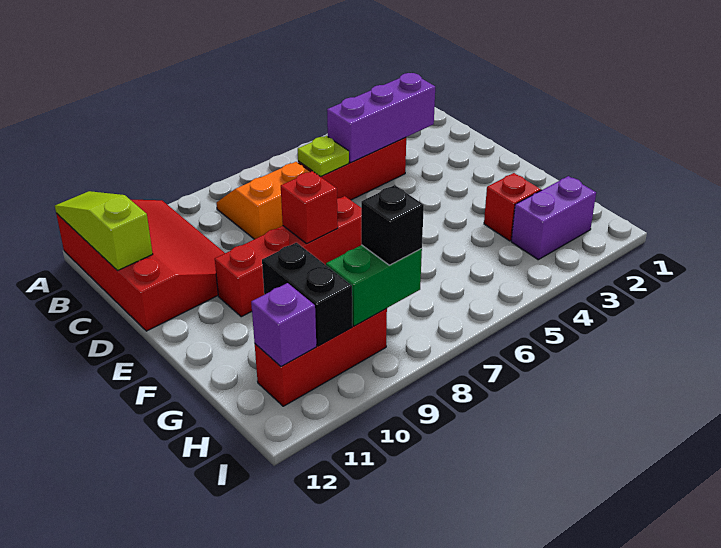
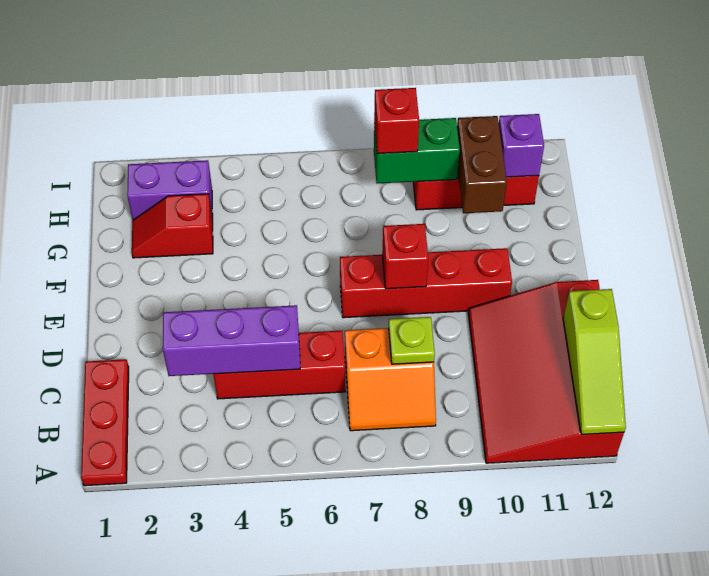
none -> red 1x3 plate [81,359,129,486]
lime 1x1 plate [298,136,349,177] -> lime 1x1 plate moved to [389,317,435,364]
black 1x2 brick [262,243,352,346] -> brown 1x2 brick [457,116,507,213]
black 1x1 brick [361,185,424,265] -> red 1x1 brick [374,88,419,154]

